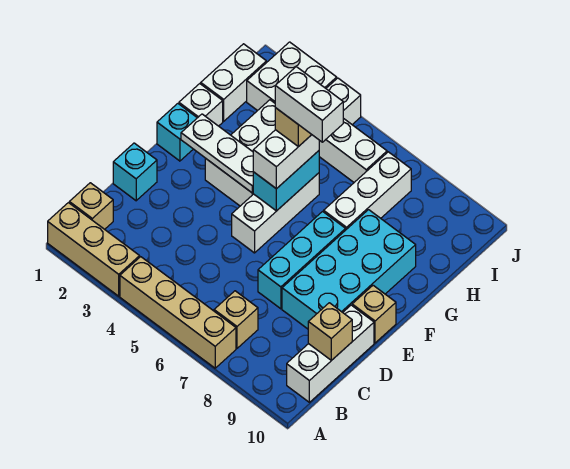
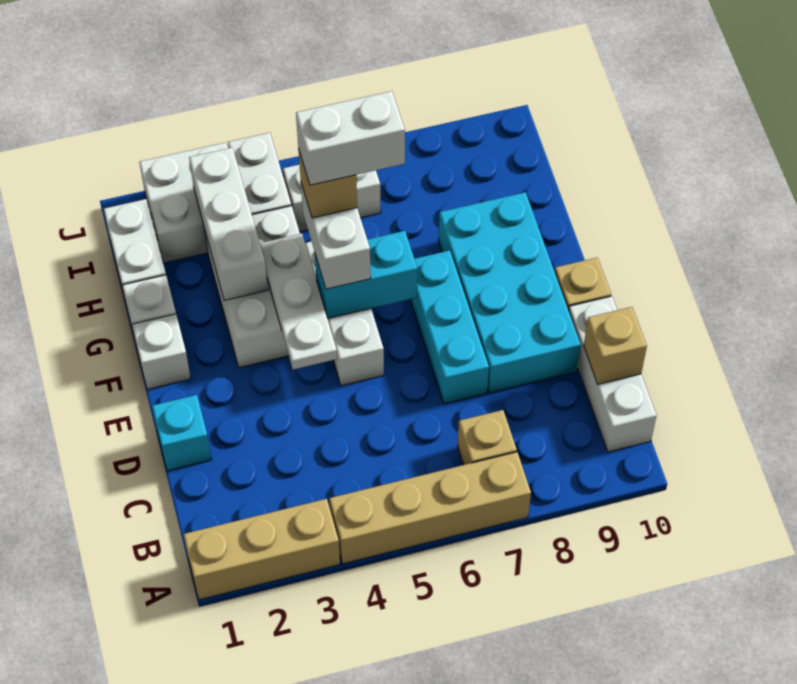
tan 1x1 brick [69,183,113,229] -> none
cyan 1x1 brick [157,104,197,161] -> white 1x1 brick [132,314,191,389]
white 1x3 plate [181,114,253,193] -> white 1x3 plate turned to [260,234,337,369]
cyan 1x2 brick [253,151,319,211] -> cyan 1x2 brick turned to [315,231,417,318]
white 1x3 brick [324,152,411,229] -> white 1x3 brick moved to [189,148,268,300]

